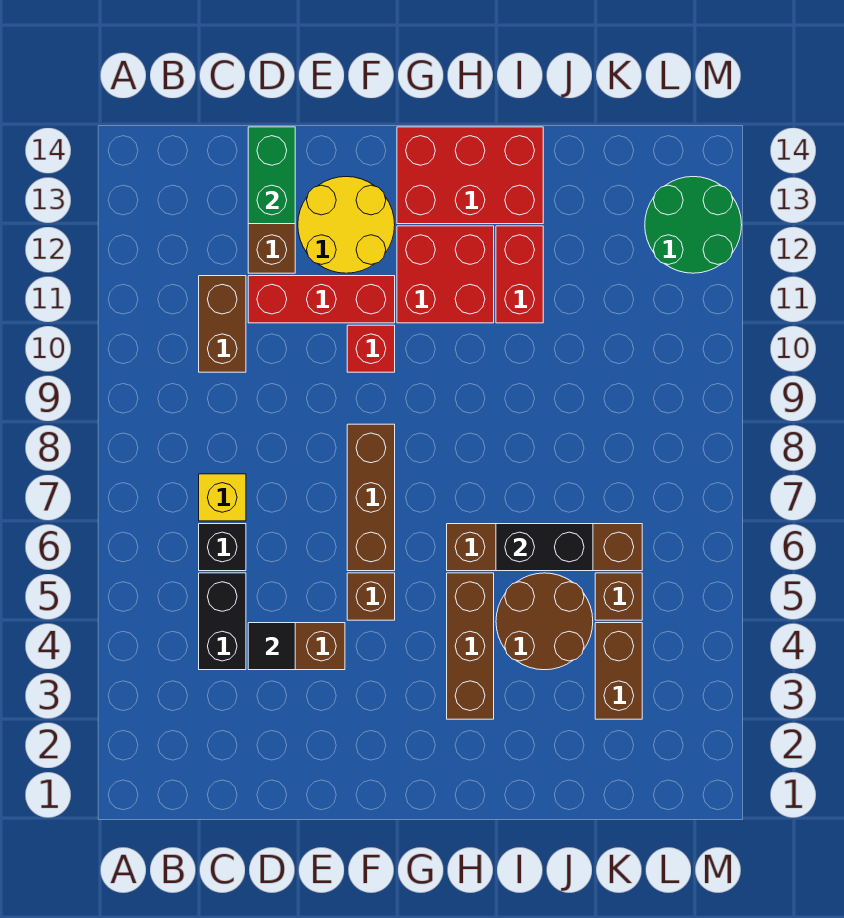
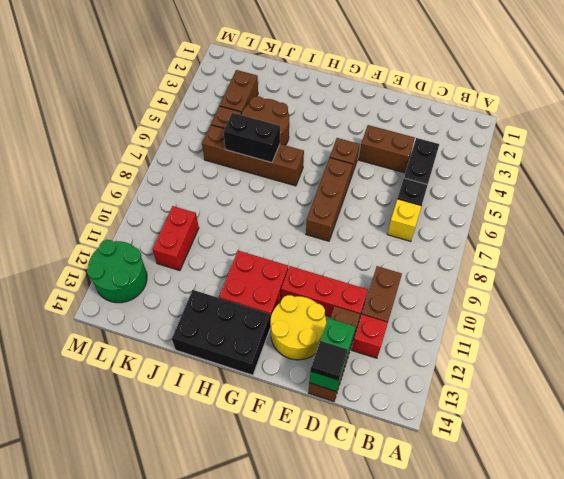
black 1x1 tile [248,623,295,670] -> black 1x1 tile moved to [311,341,348,380]
red 1x1 brick [347,325,395,372] -> red 1x1 brick moved to [352,315,388,358]
red 2x3 brick [397,127,543,224] -> black 2x3 brick [172,290,271,375]
brown 1x3 brick [447,573,494,719] -> none
red 1x2 brick [496,226,543,323] -> red 1x2 brick moved to [152,206,199,271]

